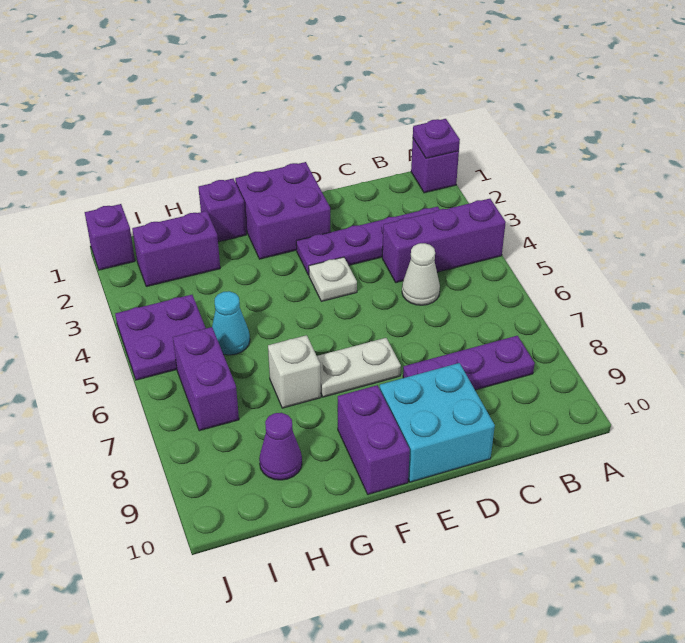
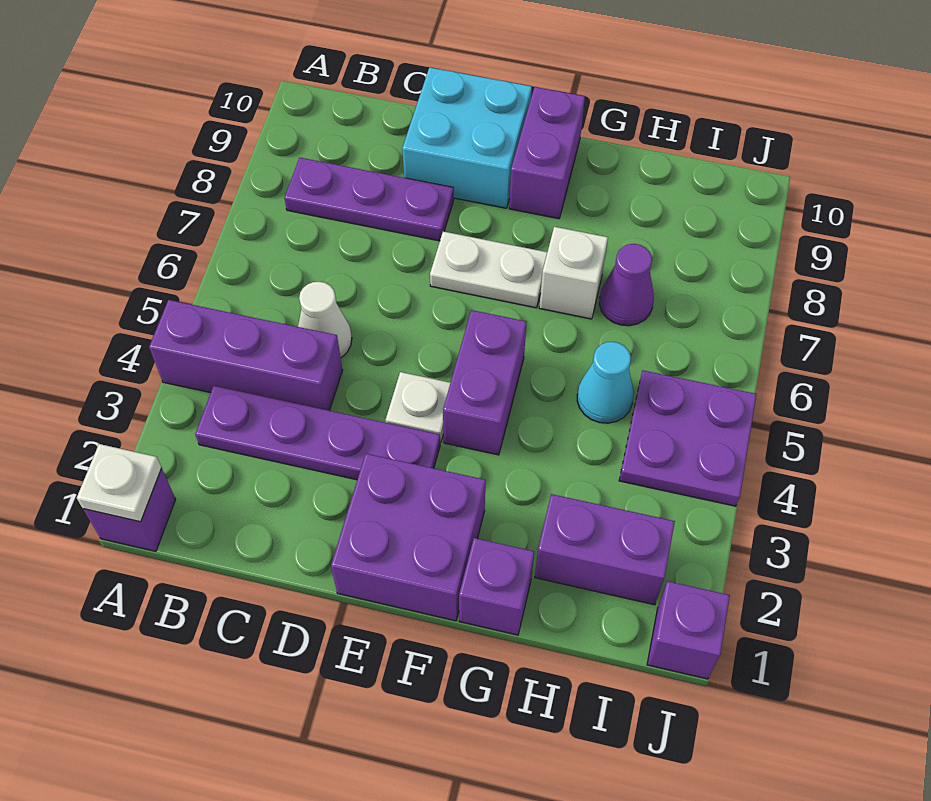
purple 1x1 plate [413,119,460,158] -> white 1x1 plate [77,444,162,522]
purple 1x1 cone [259,413,302,480] -> purple 1x1 cone moved to [599,244,654,326]
purple 1x2 brick [173,327,239,431] -> purple 1x2 brick moved to [443,310,527,455]

